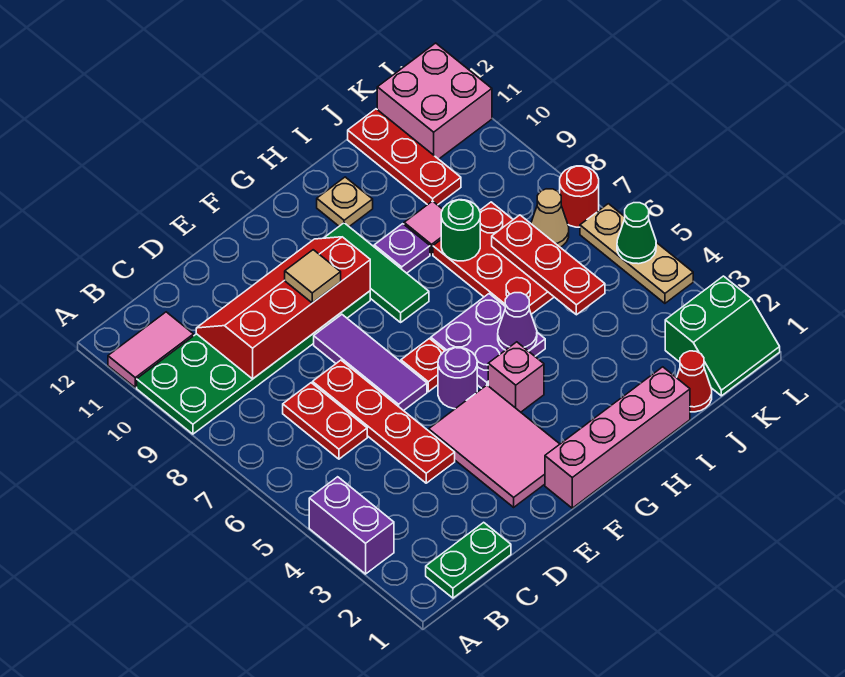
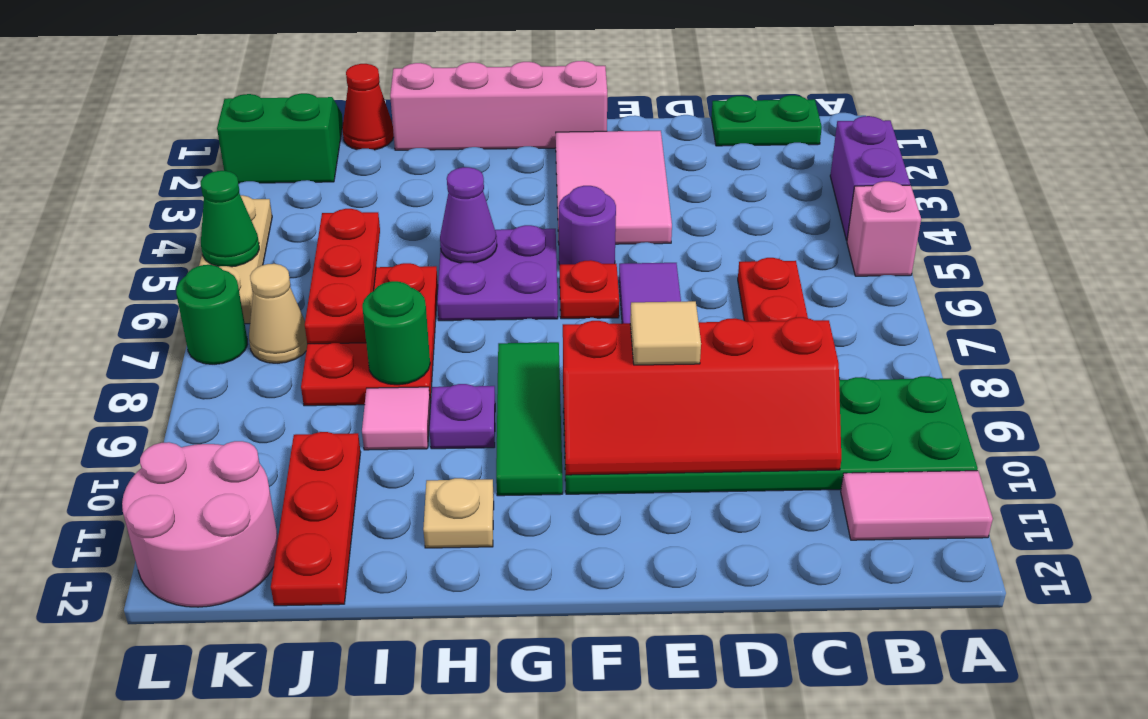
red 1x4 plate [313,360,455,483] -> none
pink 1x1 brick [488,342,544,412] -> pink 1x1 brick moved to [847,181,921,276]
pink 2x2 brick [377,43,492,159] -> pink 2x2 round brick [122,441,278,607]
red 1x1 round brick [560,166,599,227] -> green 1x1 round brick [176,265,248,365]

